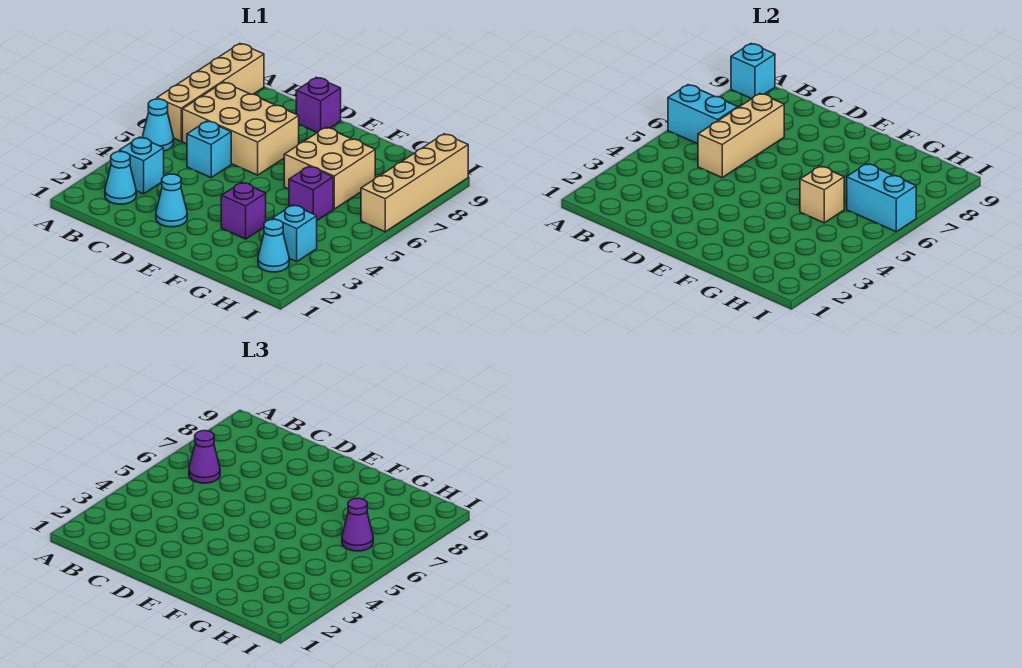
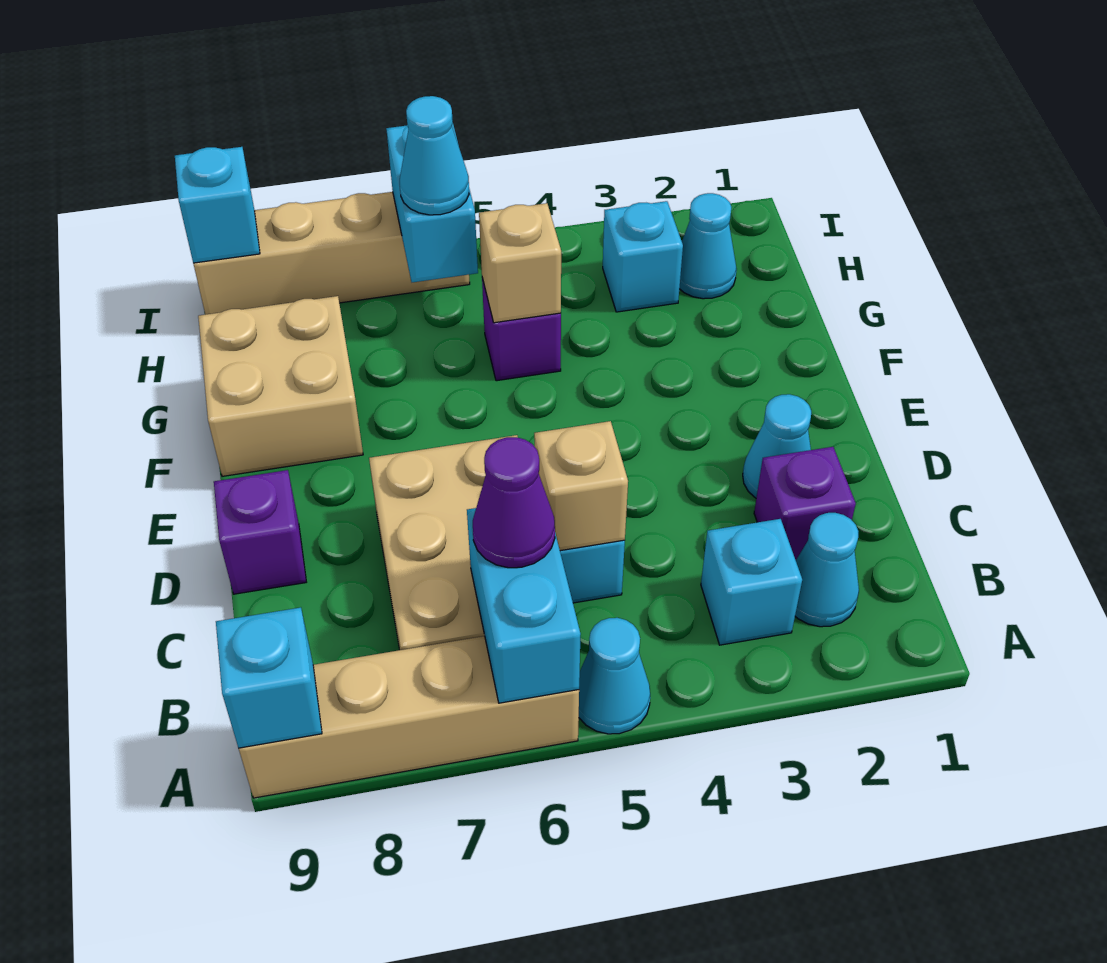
tan 1x3 brick [698,94,784,178] -> tan 1x1 brick [534,421,628,551]
purple 1x1 brick [221,182,266,239] -> purple 1x1 brick moved to [754,447,856,560]
tan 2x2 brick [284,127,375,209] -> tan 2x2 brick moved to [198,296,363,476]
purple 1x1 cone [342,498,373,551] -> cyan 1x1 cone [400,96,469,215]
none -> cyan 1x1 brick [175,147,260,263]

